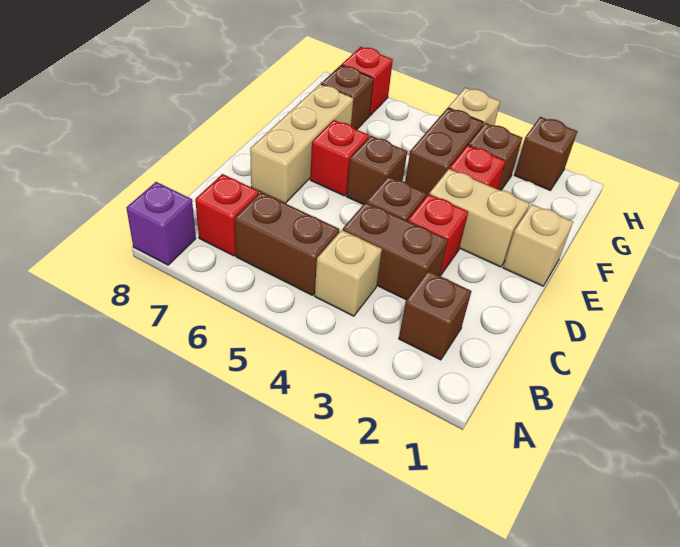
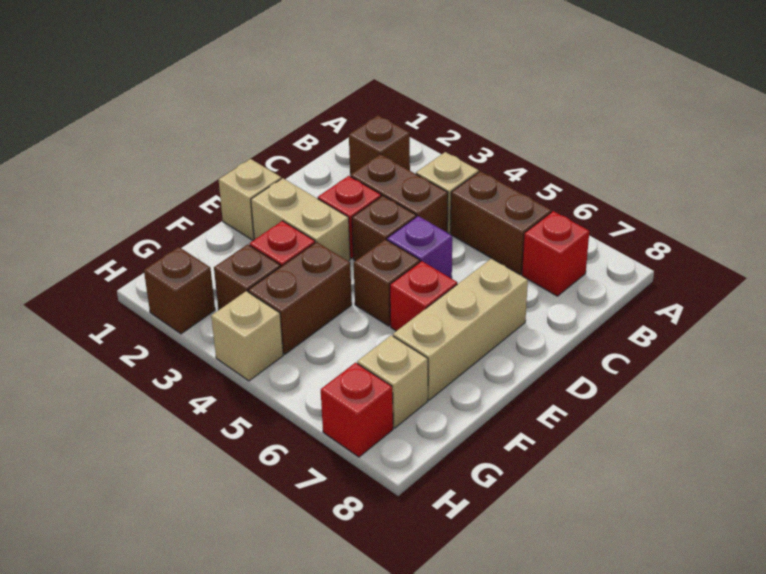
purple 1x1 brick [126,182,196,265] -> purple 1x1 brick moved to [387,216,452,279]
brown 1x1 brick [321,65,374,130] -> tan 1x1 brick [357,335,428,428]

